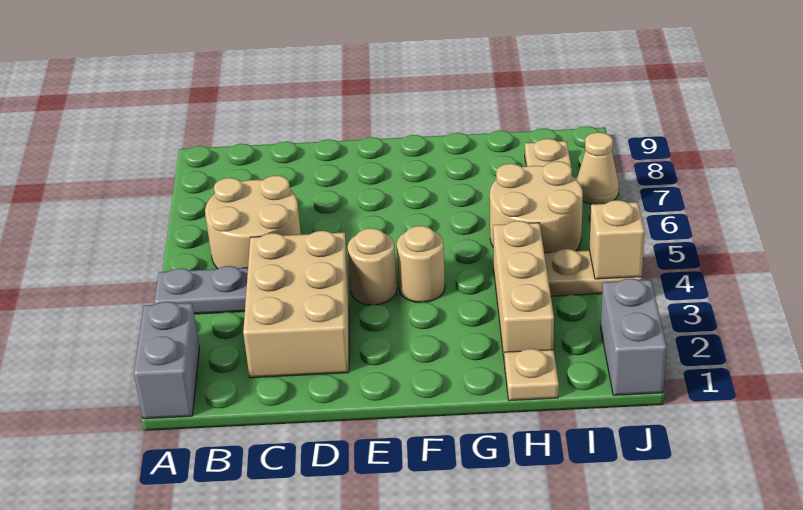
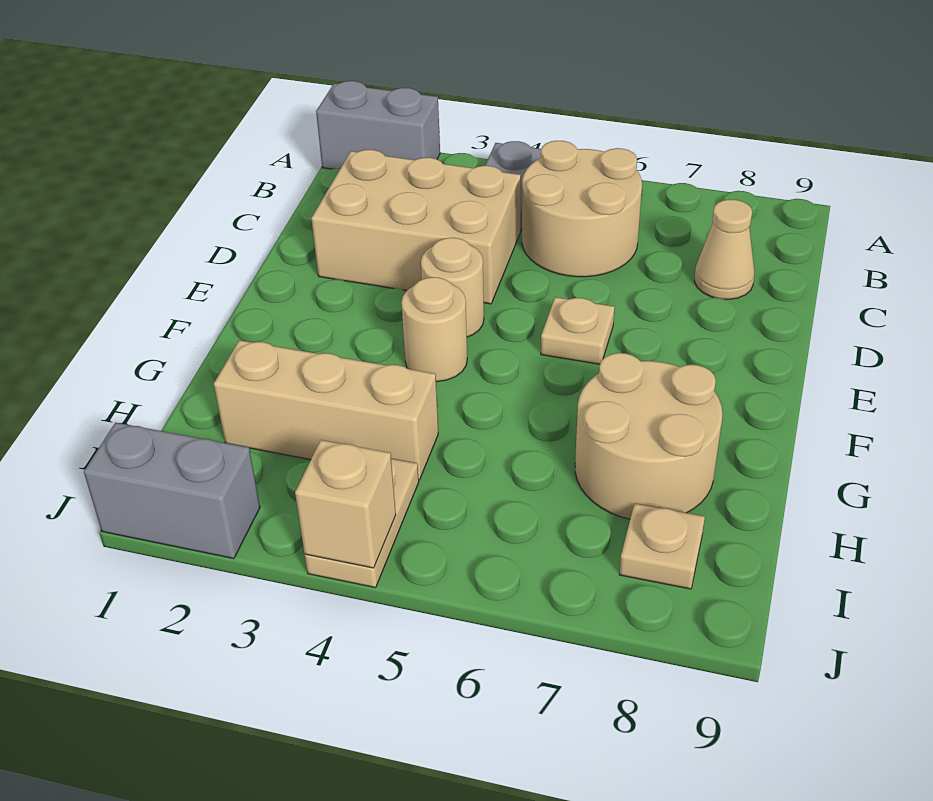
tan 1x1 plate [505,349,559,401] -> tan 1x1 plate moved to [541,297,615,364]
tan 2x2 round brick [490,161,583,253] -> tan 2x2 round brick moved to [575,353,723,519]
tan 1x1 cone [577,132,619,204] -> tan 1x1 cone moved to [695,199,754,299]

